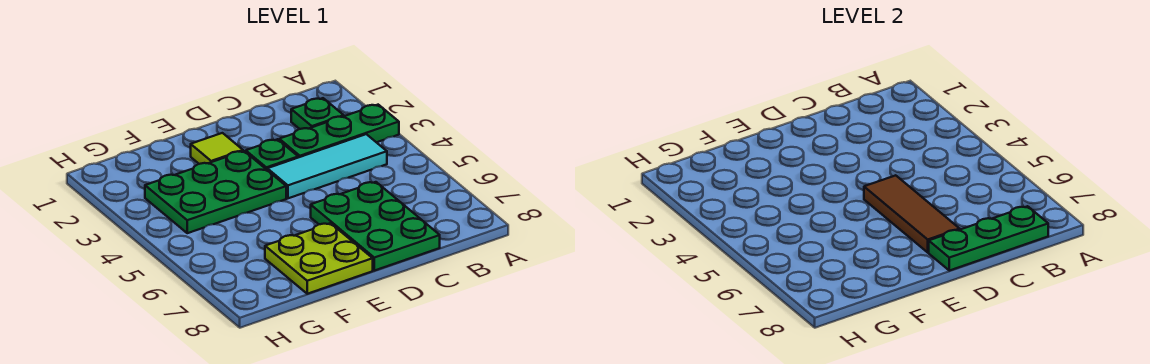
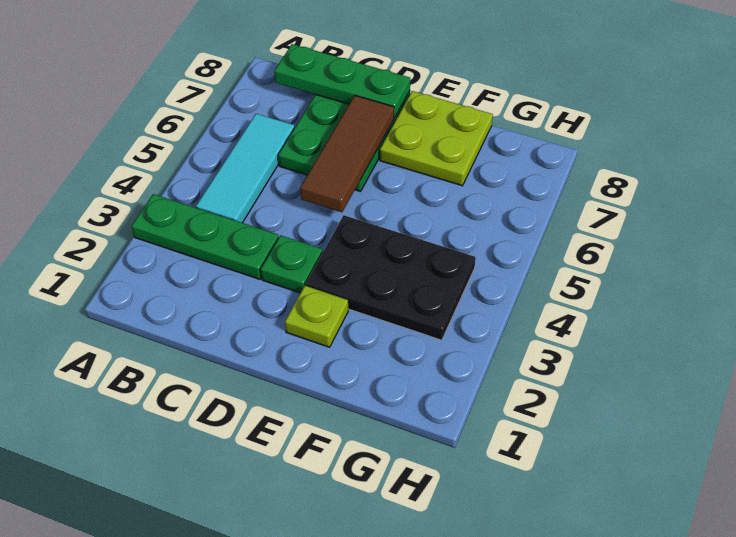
green 1x1 plate [291,98,344,129] -> none
cyan 1x3 tile [267,134,387,198] -> cyan 1x3 tile turned to [196,114,295,223]
lime 1x1 tile [191,133,243,164] -> lime 1x1 plate [285,286,348,347]
green 2x3 plate [145,151,286,233] -> black 2x3 plate [306,215,476,340]

